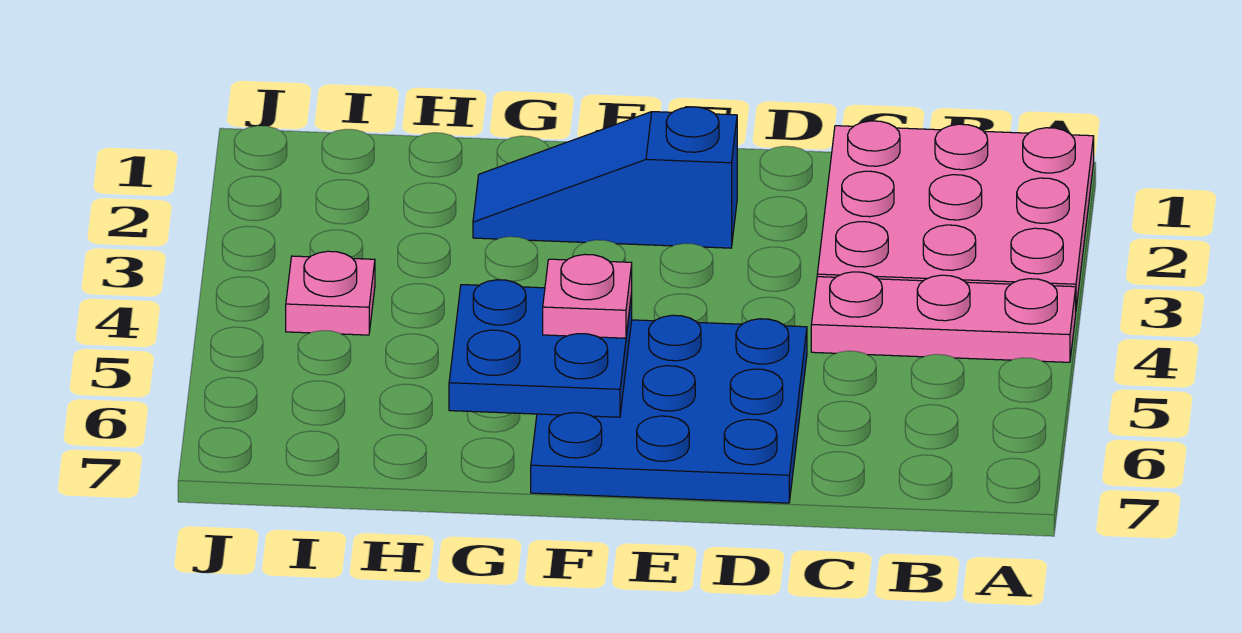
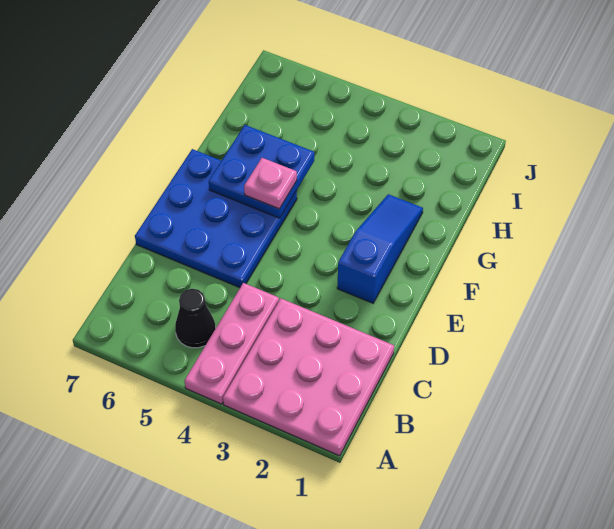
none -> black 1x1 cone [175,289,216,348]
pink 1x1 plate [286,251,375,335] -> none

